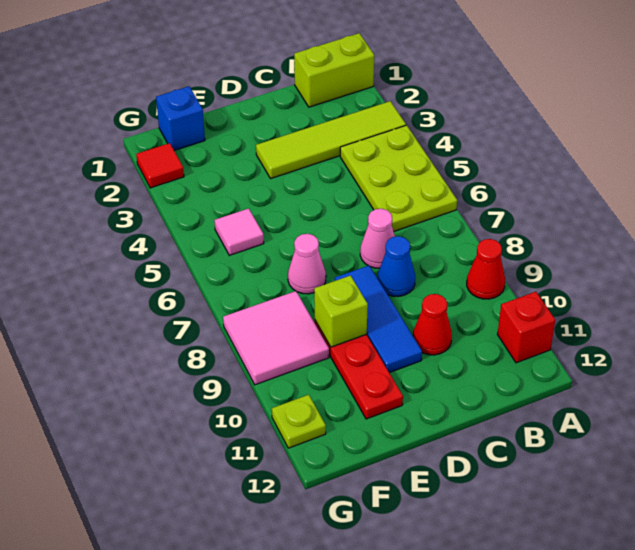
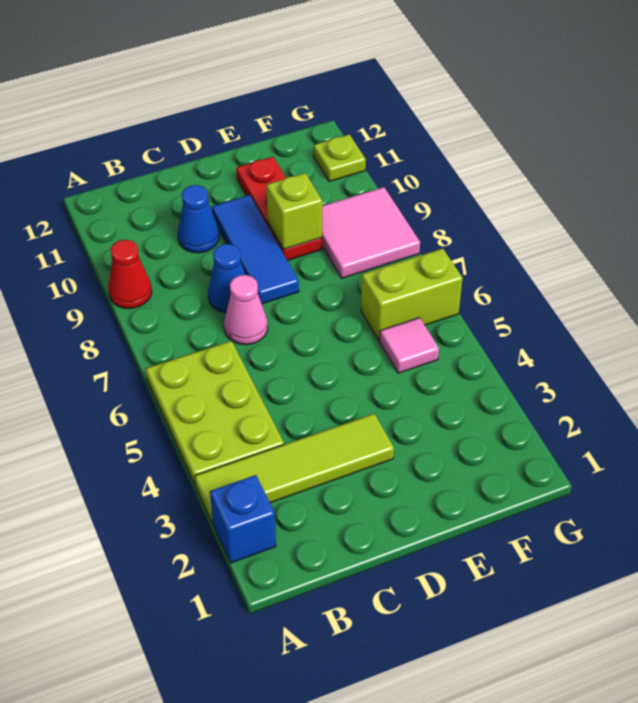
lime 1x2 brick [294,33,374,107] -> lime 1x2 brick moved to [361,248,463,340]
red 1x1 brick [497,292,555,363] -> none
red 1x1 cone [413,294,452,355] -> blue 1x1 cone [178,185,219,253]
pink 1x1 cone [288,234,326,294] -> none
blue 1x1 brick [156,86,205,151] -> blue 1x1 brick moved to [210,475,276,563]
red 1x1 tile [136,143,184,188] -> none

